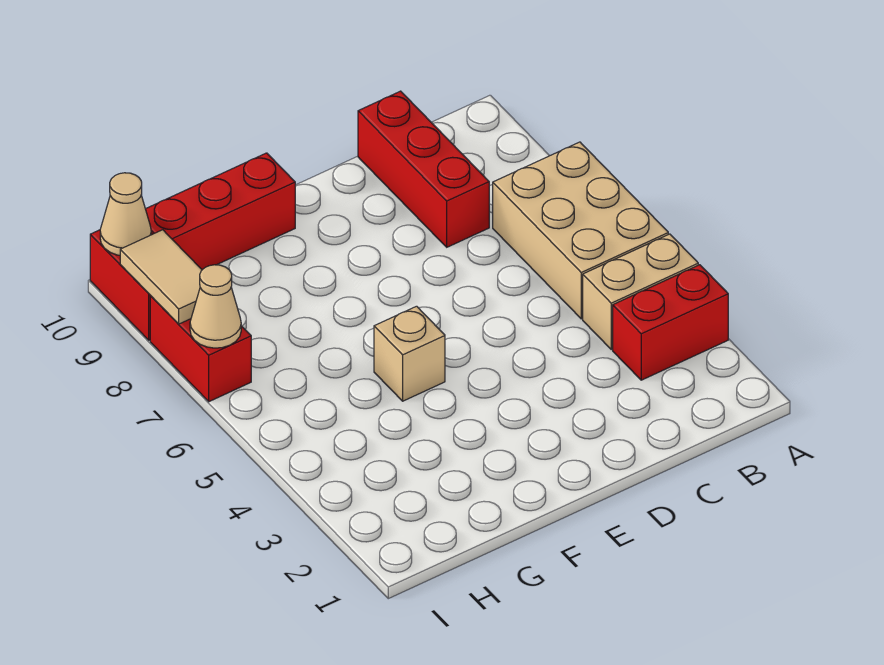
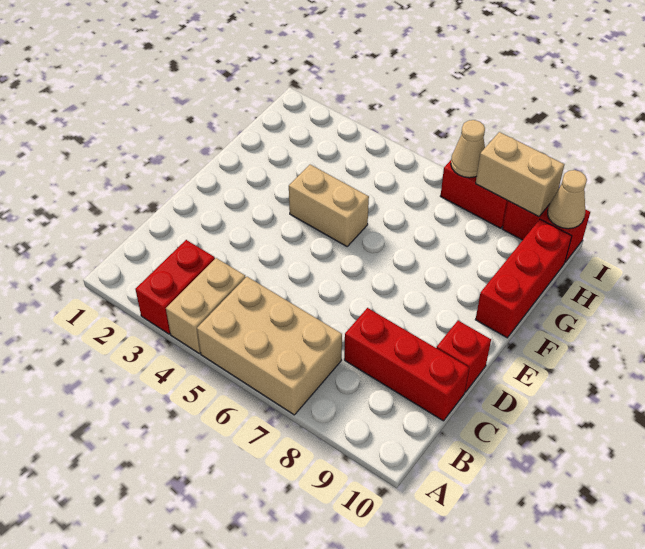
none -> red 1x1 brick [437,321,491,392]
tan 1x1 brick [374,306,445,401] -> tan 1x2 brick [289,165,369,246]
tan 1x2 tile [120,230,202,324] -> tan 1x2 brick [476,132,564,217]

